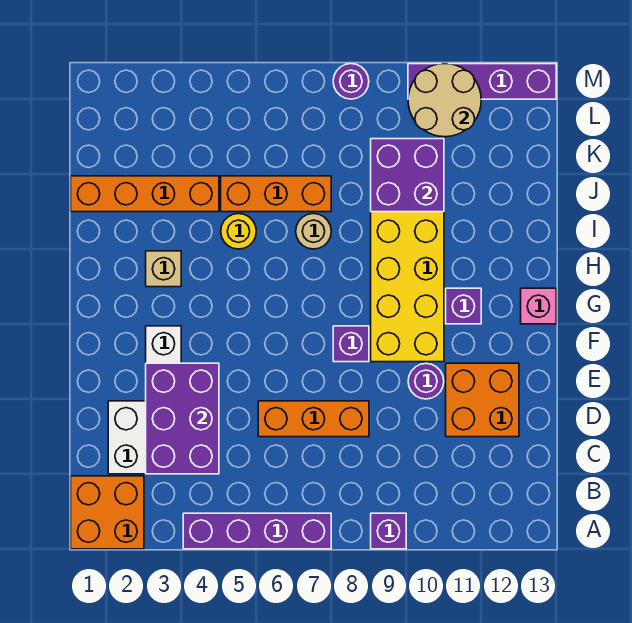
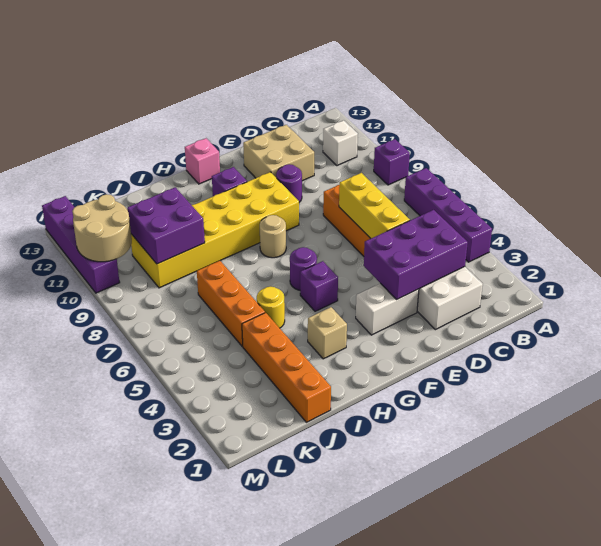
orange 2x2 brick [71,476,144,549] -> none
none -> white 1x1 brick [323,120,358,166]
none -> yellow 1x3 brick [339,173,410,238]
orange 2x2 brick [446,363,519,437] -> tan 2x2 brick [243,125,314,181]
purple 1x1 brick [333,326,369,362] -> purple 1x1 brick moved to [300,261,338,311]
tan 1x1 round brick [296,214,331,249] -> tan 1x1 round brick moved to [260,215,286,258]
purple 1x1 round brick [333,64,369,99] -> purple 1x1 round brick moved to [290,247,317,290]

